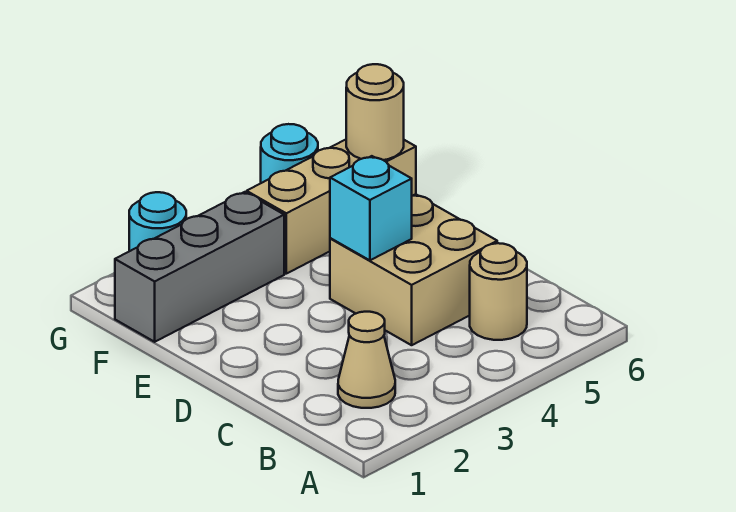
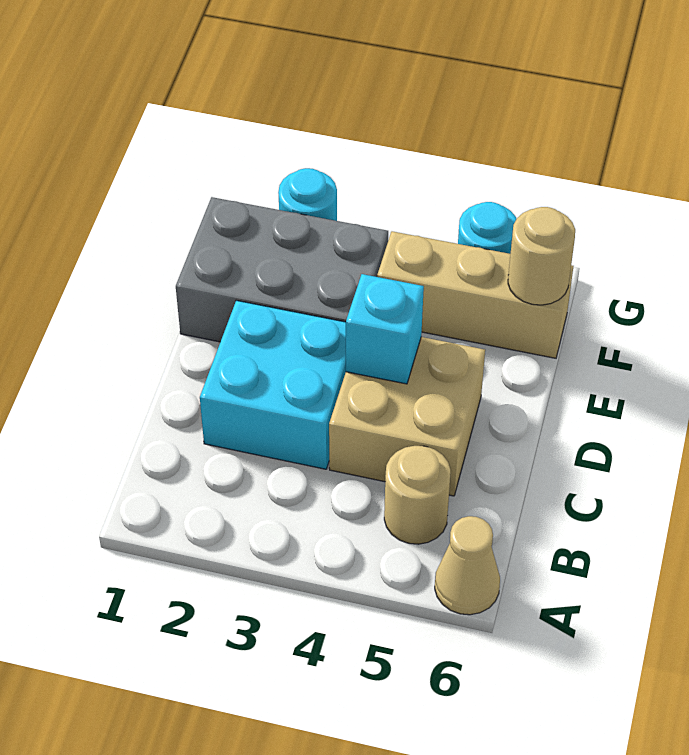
tan 1x1 cone [338,312,395,408] -> tan 1x1 cone moved to [435,516,500,615]
none -> cyan 2x2 brick [200,300,346,469]
grey 1x3 brick [115,192,284,342] -> grey 2x3 brick [176,197,388,342]

